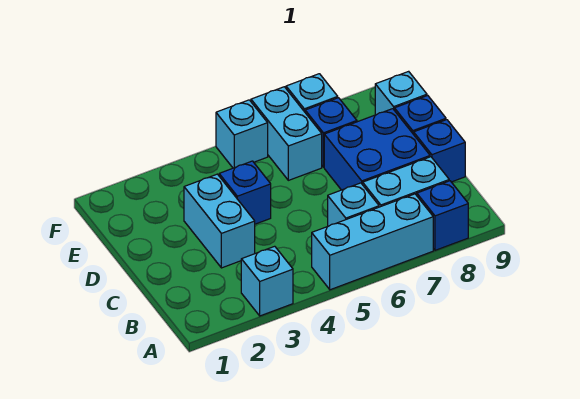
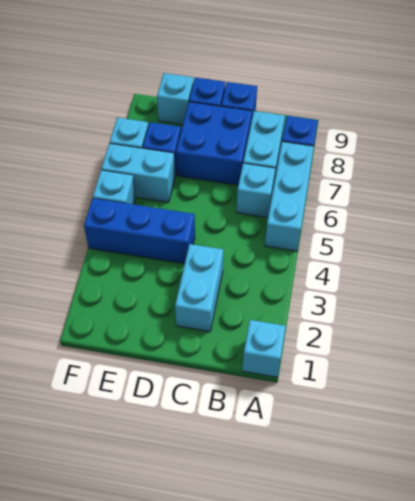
cyan 1x1 brick [241,246,293,316] -> cyan 1x1 brick moved to [242,320,286,377]
cyan 1x2 brick [184,174,255,268] -> cyan 1x2 brick turned to [175,244,223,332]
blue 1x1 brick [219,161,271,224] -> blue 1x3 brick [84,198,195,264]

